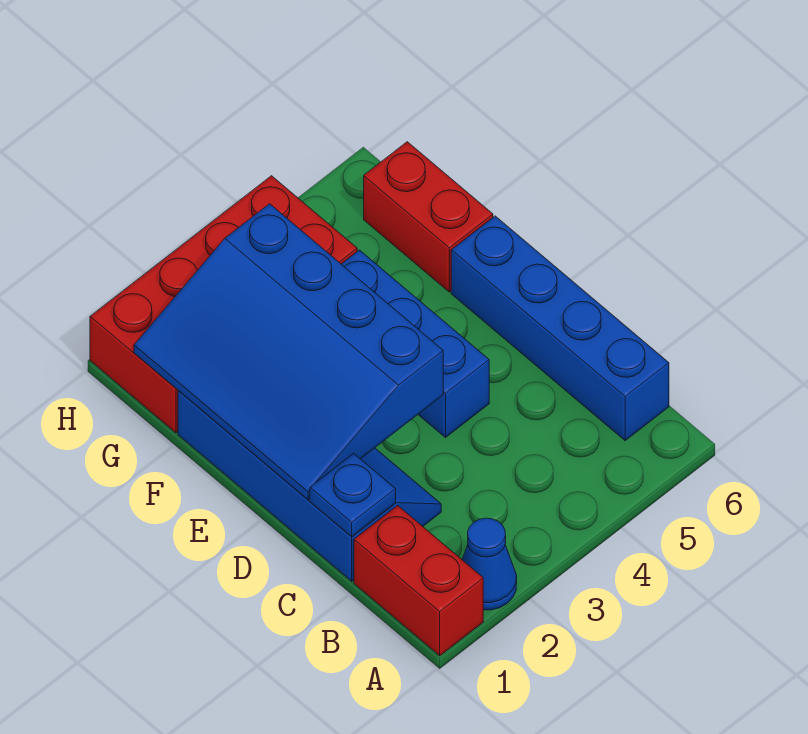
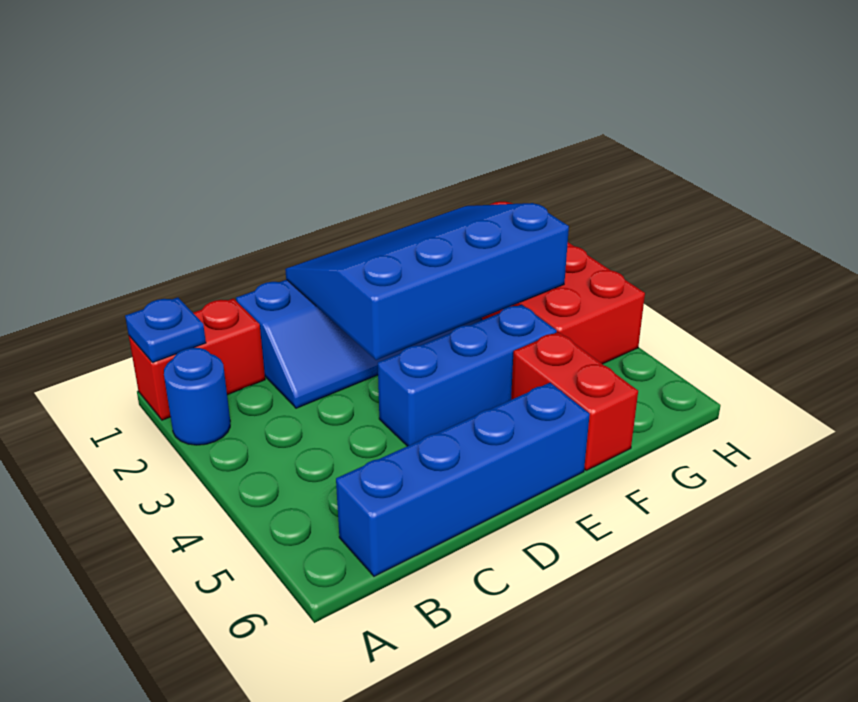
blue 1x1 cone [462,518,517,610] -> blue 1x1 round brick [164,348,230,445]
blue 1x1 plate [310,453,396,537] -> blue 1x1 plate moved to [125,297,206,363]
red 1x2 brick [364,142,493,292] -> red 1x2 brick turned to [511,332,638,470]

